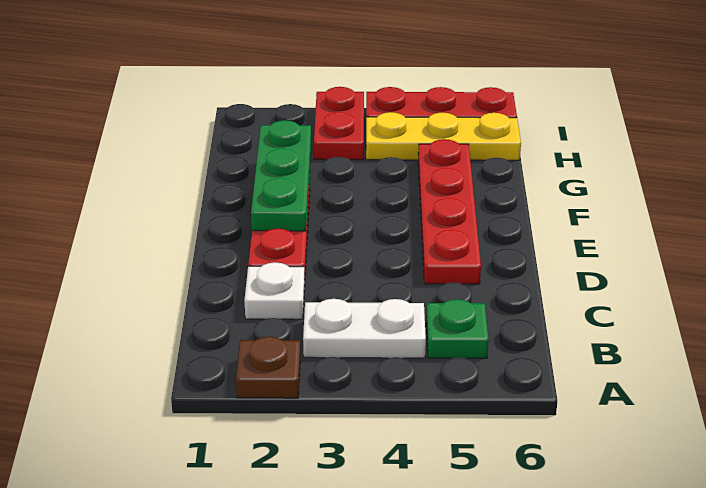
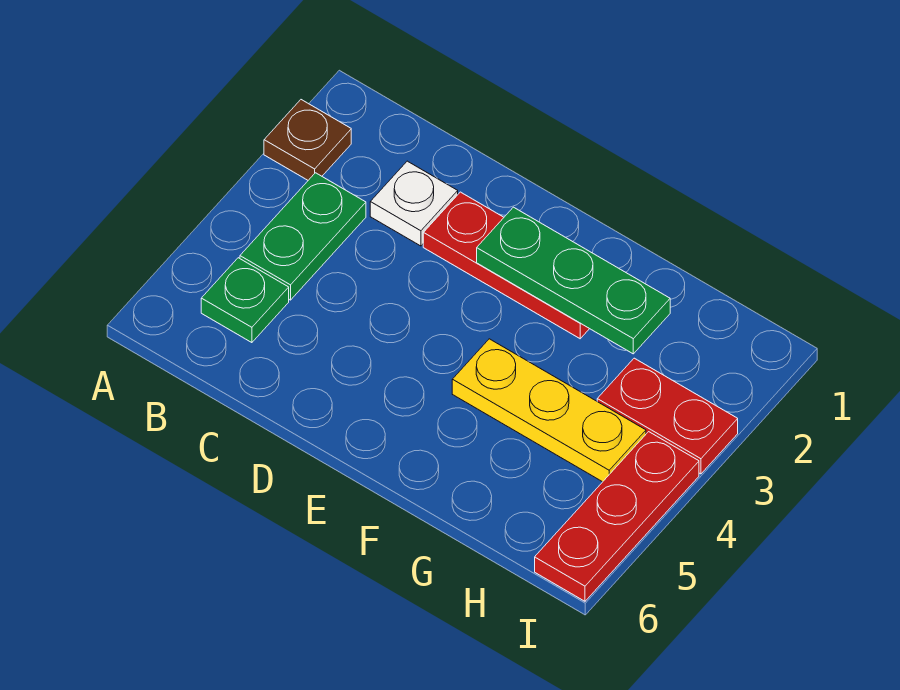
white 1x2 plate [303,299,426,358] -> green 1x2 plate [240,173,366,300]
red 1x4 plate [418,139,481,284] -> none
yellow 1x3 plate [366,112,521,160] -> yellow 1x3 plate turned to [452,339,646,482]

